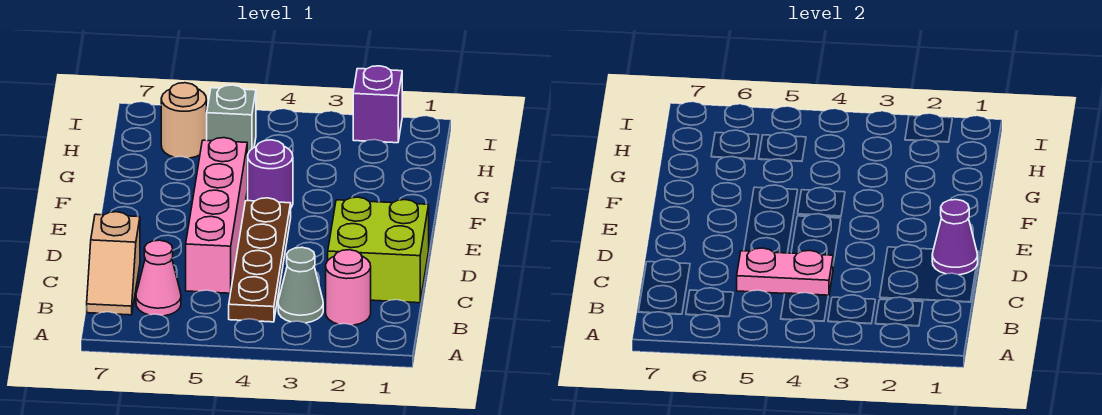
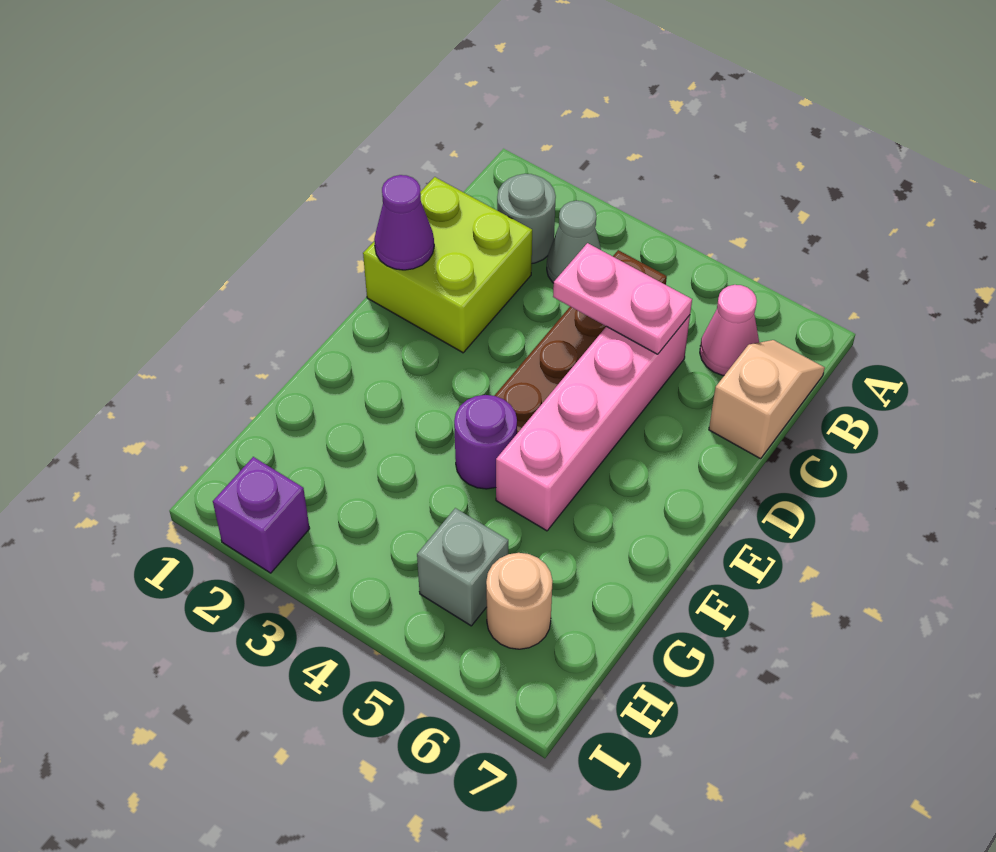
pink 1x1 round brick [326,250,371,325] -> grey 1x1 round brick [497,174,556,263]

